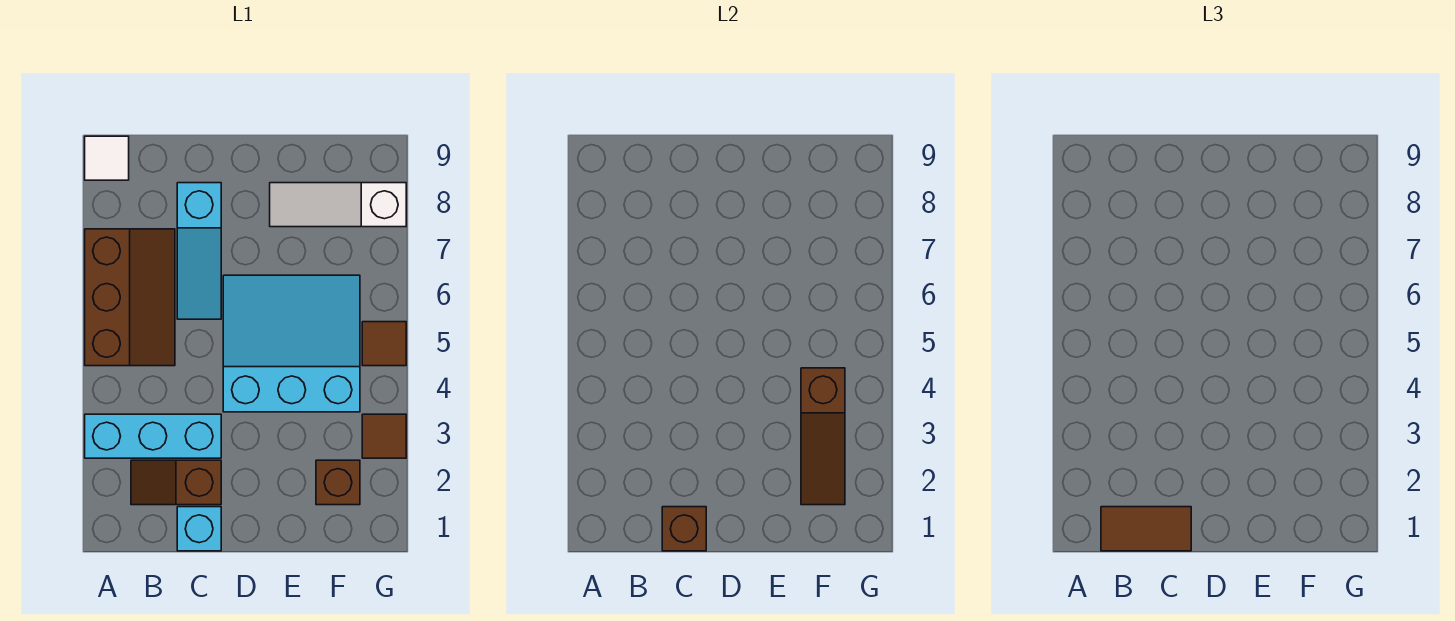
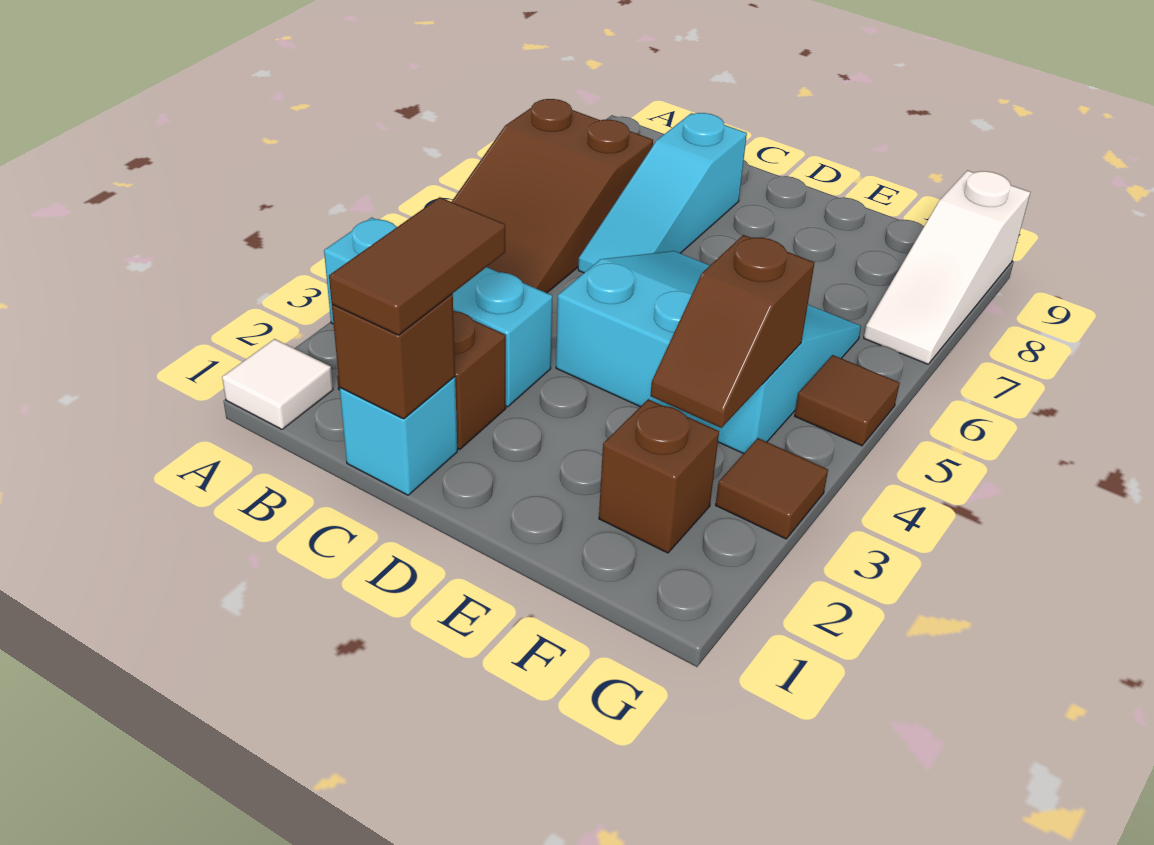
brown 2x3 slope [85,229,175,366] -> brown 2x3 slope turned to [452,99,653,293]
white 1x1 tile [85,136,129,180] -> white 1x1 tile moved to [222,339,333,429]
brown 1x2 tile [1101,507,1191,551] -> brown 1x2 tile turned to [329,197,505,335]
white 1x3 slope [270,183,406,227] -> white 1x3 slope turned to [864,170,1030,364]
brown 1x3 slope [801,368,845,505] -> brown 1x2 slope [650,235,814,428]

